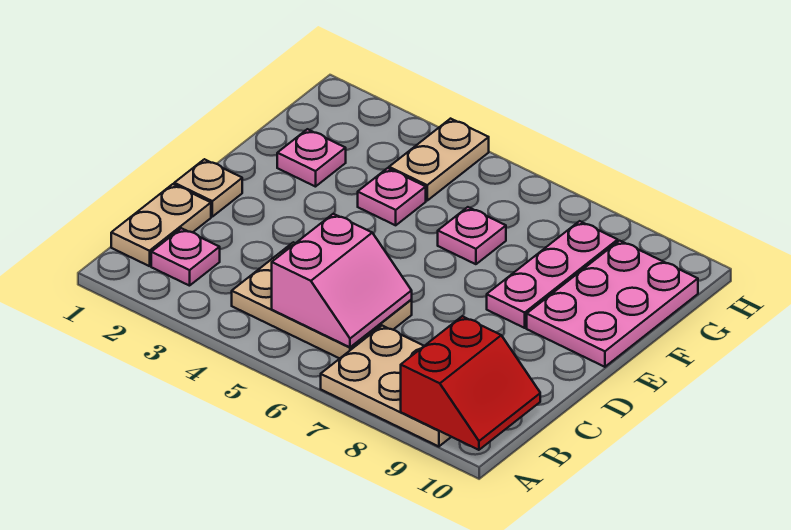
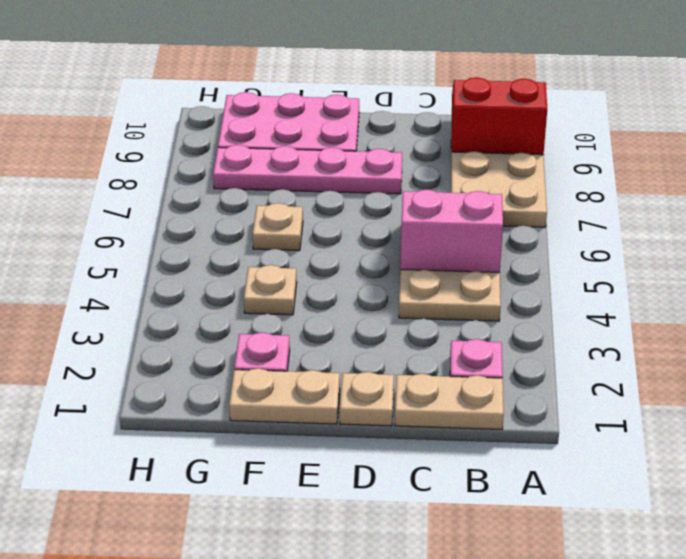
pink 1x3 plate [487,221,618,328] -> pink 1x4 plate [213,145,402,194]
pink 1x1 plate [358,168,426,225] -> tan 1x1 plate [244,265,297,315]
pink 1x1 plate [438,207,506,264] -> tan 1x1 plate [253,203,303,251]
tan 1x2 plate [389,119,489,200] -> tan 1x2 plate moved to [229,368,340,424]

